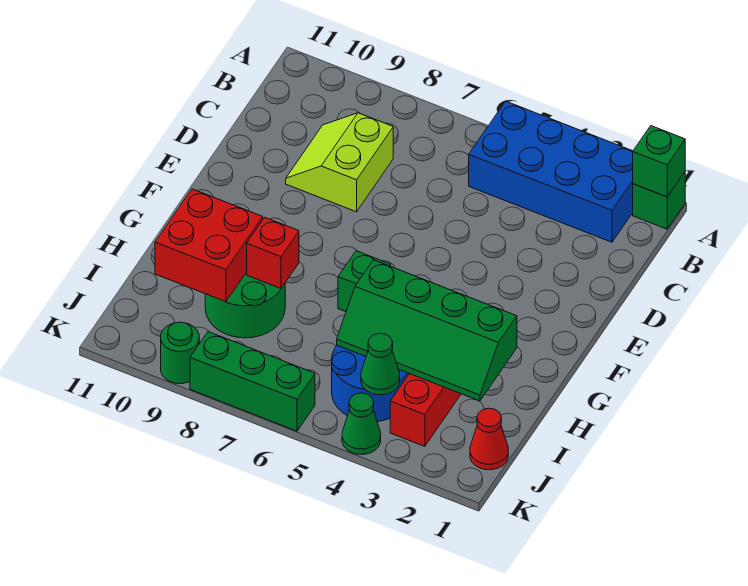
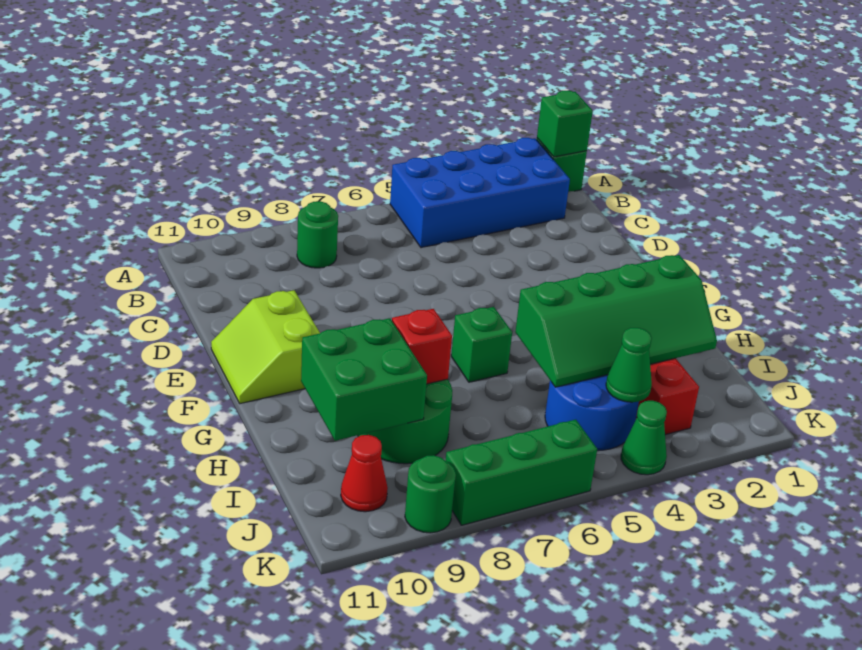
none -> green 1x1 round brick [297,201,338,268]
lime 2x2 slope [286,113,393,212] -> lime 2x2 slope moved to [211,290,320,404]
red 2x2 brick [155,189,263,302] -> green 2x2 brick [301,318,427,441]
red 1x1 cone [470,408,508,470] -> red 1x1 cone moved to [341,435,388,512]

